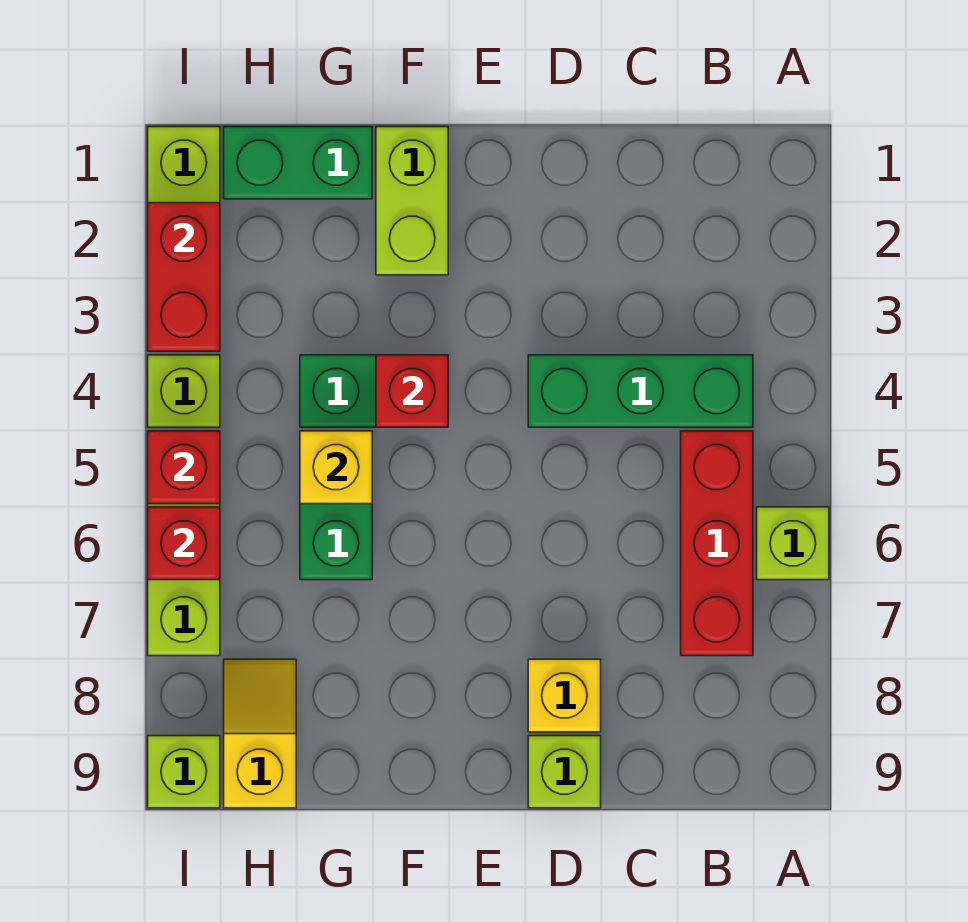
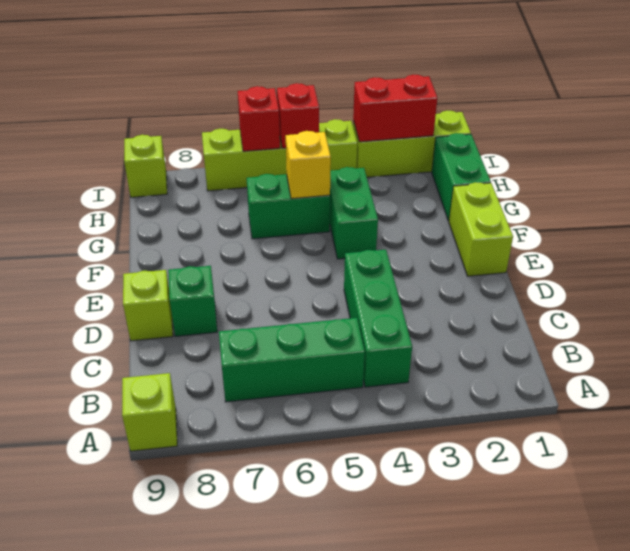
lime 1x1 brick [757,507,829,580] -> lime 1x1 brick moved to [122,373,177,451]
red 1x3 brick [681,431,753,656] -> green 1x3 brick [219,318,365,402]
yellow 1x1 brick [528,659,601,732] -> green 1x1 brick [168,266,217,336]
lime 1x2 brick [376,127,448,275] -> lime 1x2 brick turned to [449,182,513,276]
red 1x1 brick [376,355,448,427] -> none
yellow 1x2 slope [224,659,296,808] -> none

